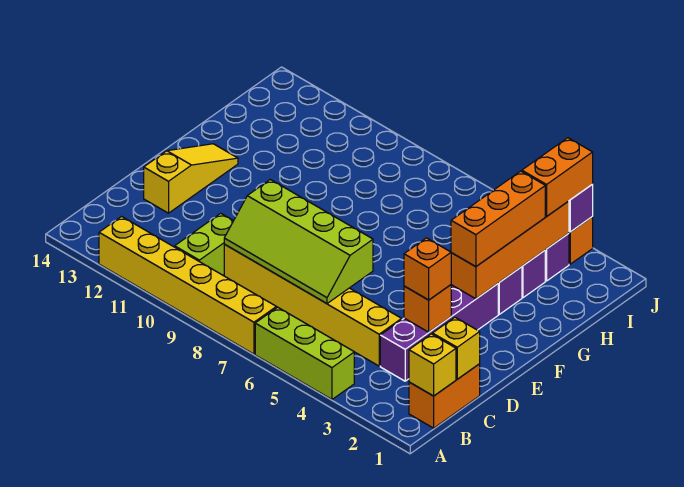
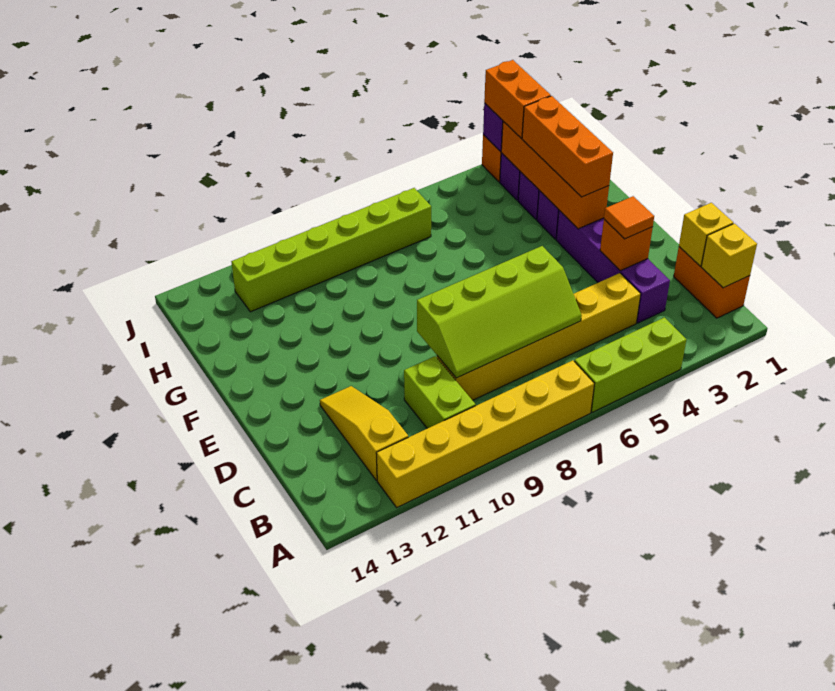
orange 1x1 brick [404,238,451,300] -> orange 1x1 tile [604,196,654,239]
yellow 1x3 slope [144,144,238,213] -> yellow 1x3 slope moved to [320,386,408,481]
none -> lime 1x6 brick [231,188,431,312]

